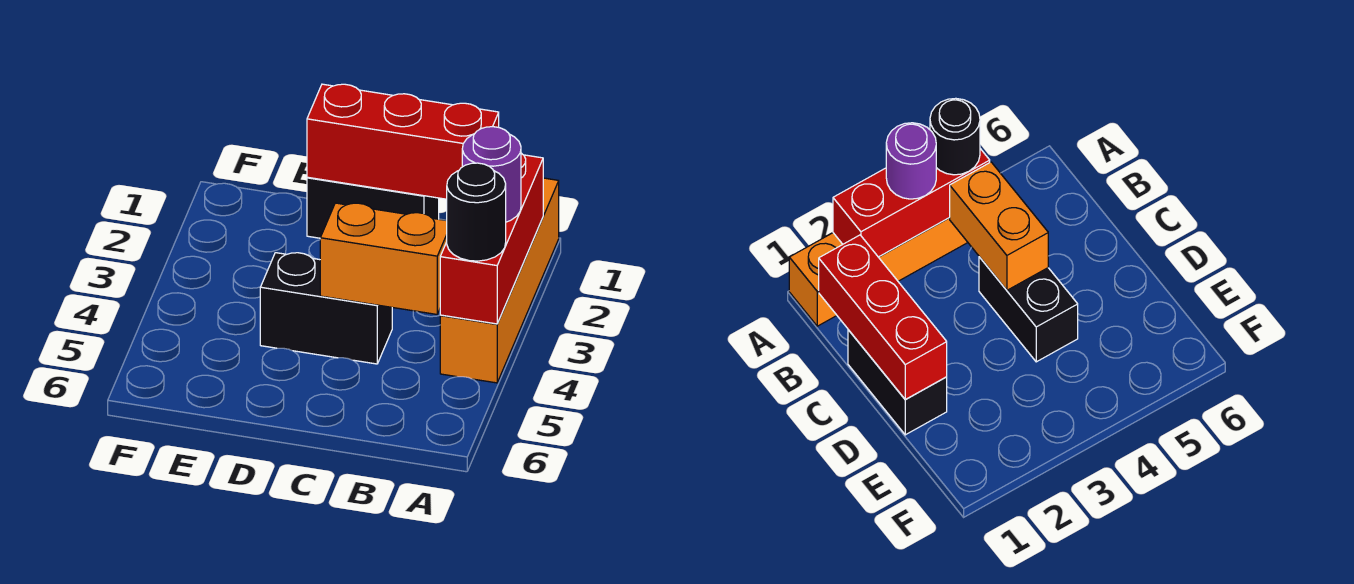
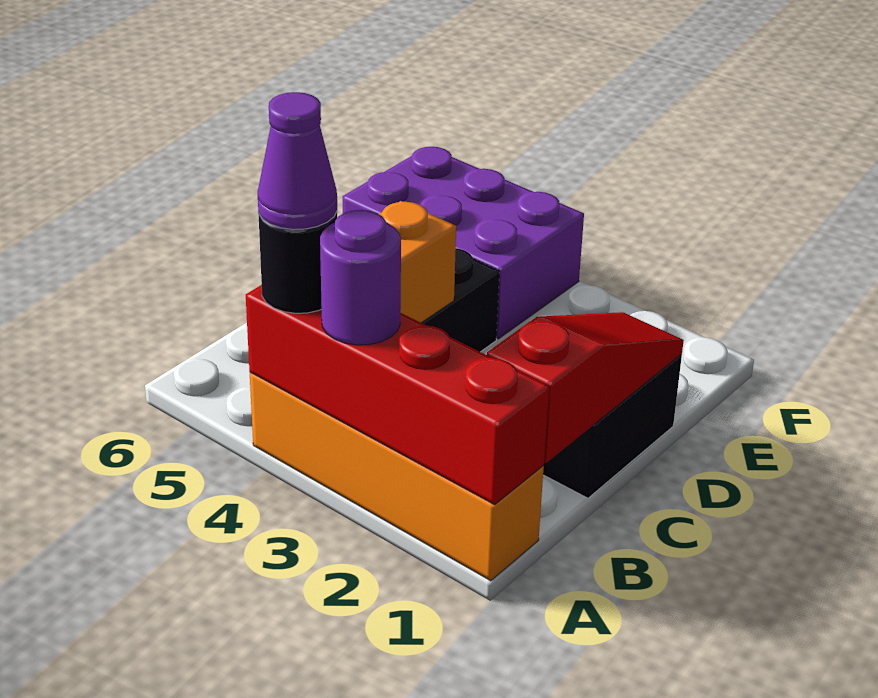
red 1x3 brick [440,153,543,324] -> red 1x4 brick [246,285,549,505]
none -> purple 1x1 cone [258,92,337,230]
red 1x3 brick [307,84,499,199] -> red 1x3 slope [487,312,684,463]
none -> purple 2x3 brick [343,147,584,339]

